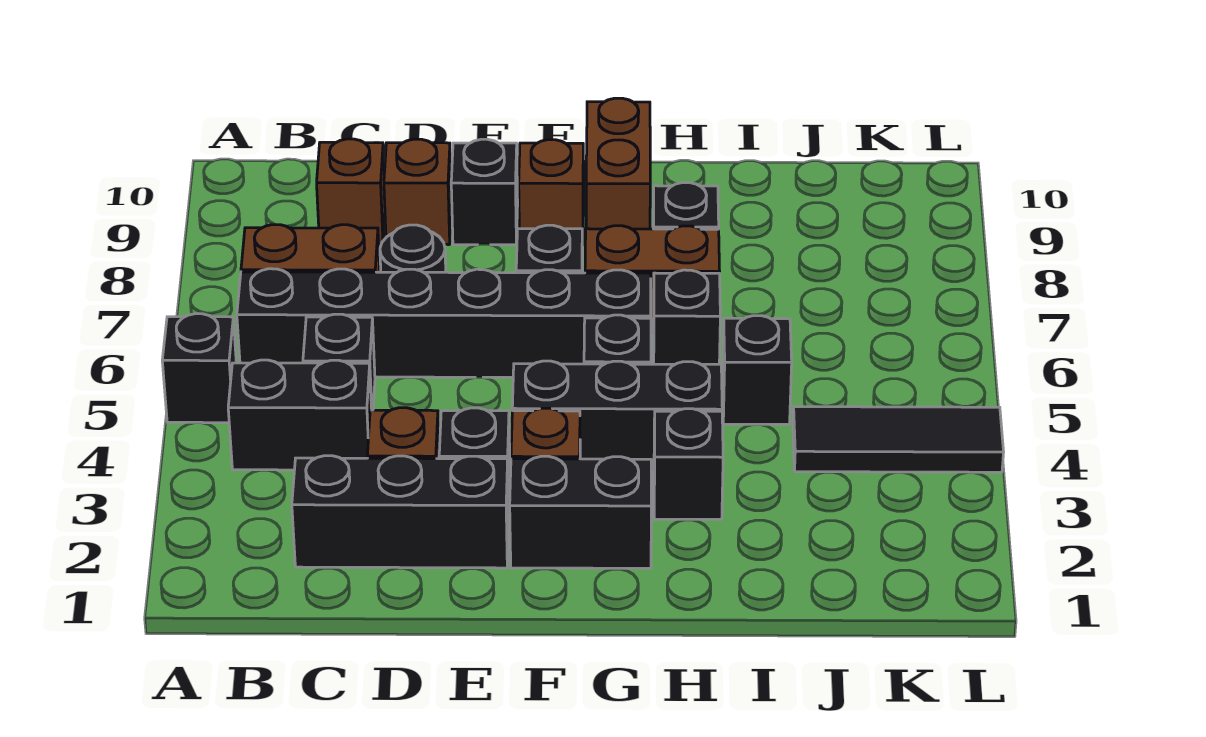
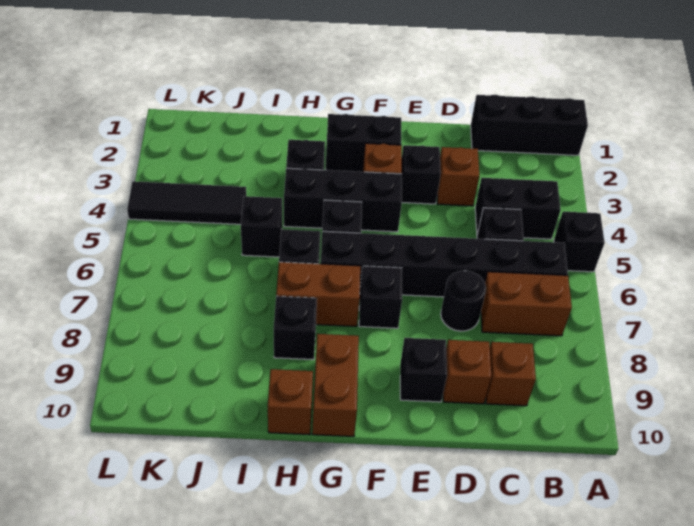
black 1x3 brick [292,456,509,568] -> black 1x3 brick moved to [471,95,588,155]
brown 1x1 brick [519,140,584,245] -> brown 1x1 brick moved to [268,369,313,435]

